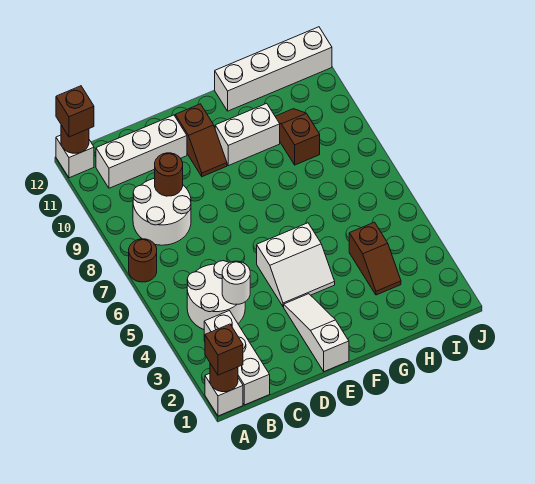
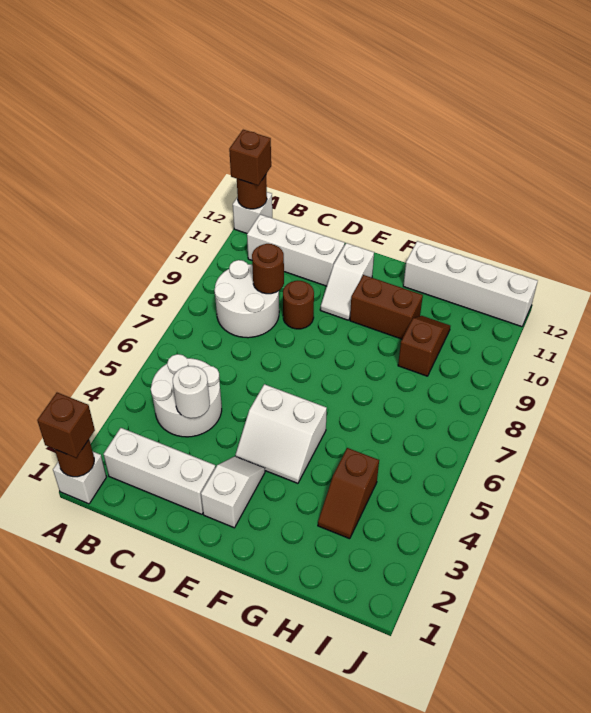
brown 1x1 round brick [129,239,157,282] -> brown 1x1 round brick moved to [283,281,314,329]
white 1x3 brick [204,311,270,405] -> white 1x3 brick turned to [104,428,216,514]
white 1x3 slope [284,294,349,371] -> white 1x2 slope [201,456,265,528]
brown 1x2 slope [175,104,227,177] -> white 1x2 slope [320,243,374,320]
white 1x2 brick [215,103,280,166] -> brown 1x2 brick [350,275,423,339]

